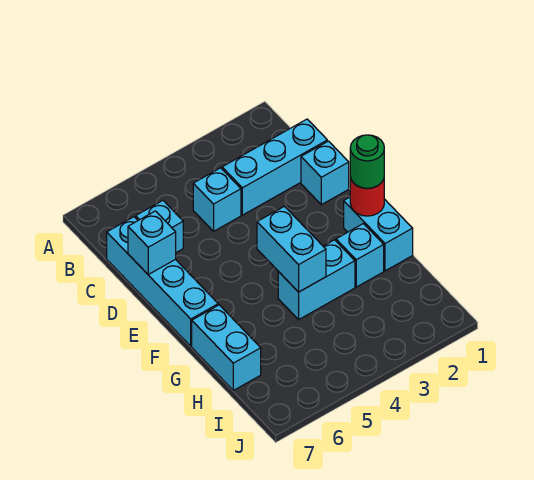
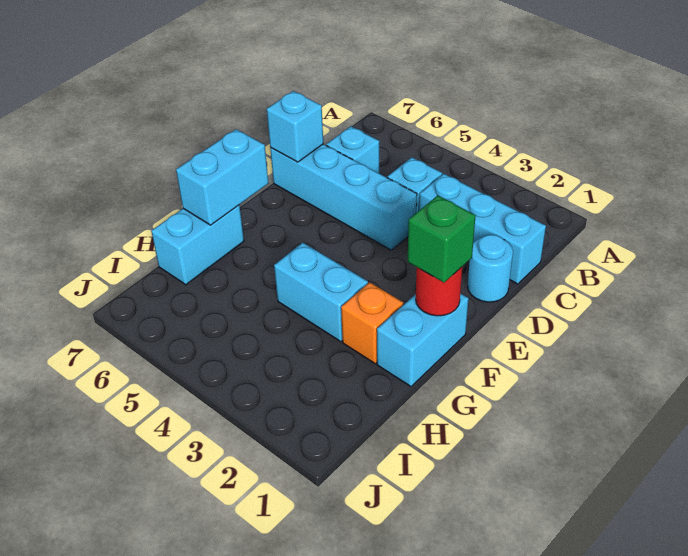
cyan 1x4 brick [107,217,218,346] -> cyan 1x4 brick turned to [270,144,417,250]
cyan 1x1 brick [301,141,349,205] -> cyan 1x1 round brick [468,235,513,302]
green 1x1 round brick [350,135,384,188] -> green 1x1 brick [408,195,476,283]
cyan 1x2 brick [257,206,326,292] -> cyan 1x2 brick moved to [176,129,269,225]
cyan 1x1 brick [336,224,384,287] -> orange 1x1 brick [341,282,403,364]

